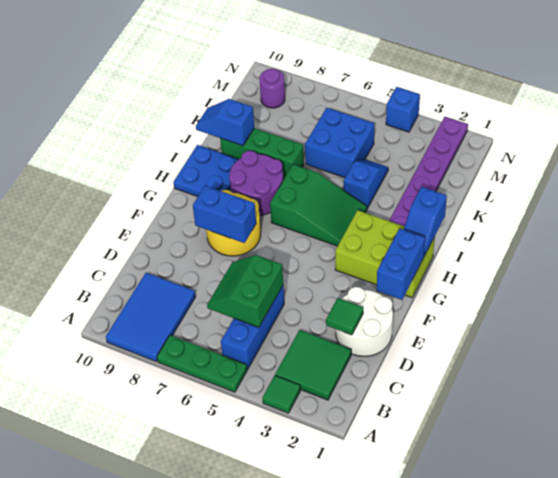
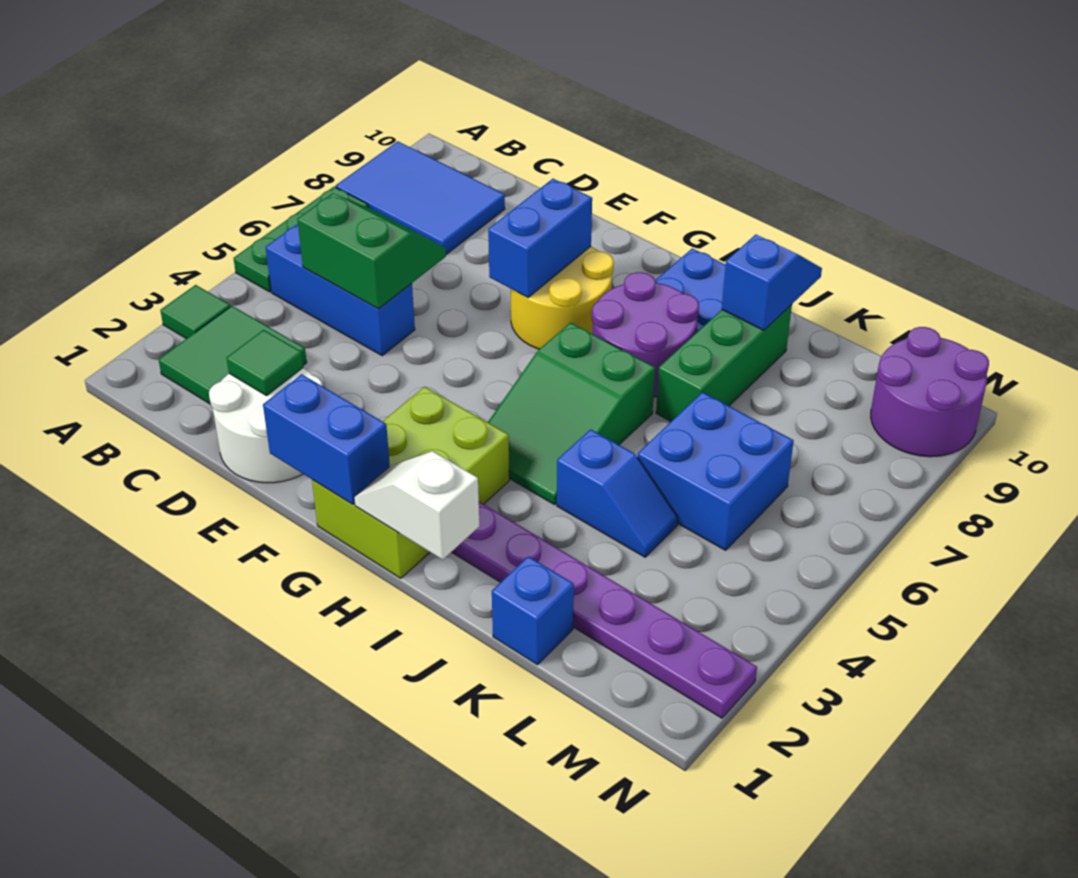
blue 1x2 slope [404,187,447,256] -> white 1x2 slope [354,451,480,560]
purple 1x1 round brick [259,69,285,108] -> purple 2x2 round brick [871,327,989,457]
blue 1x1 brick [386,87,420,132] -> blue 1x1 brick moved to [492,556,574,665]

